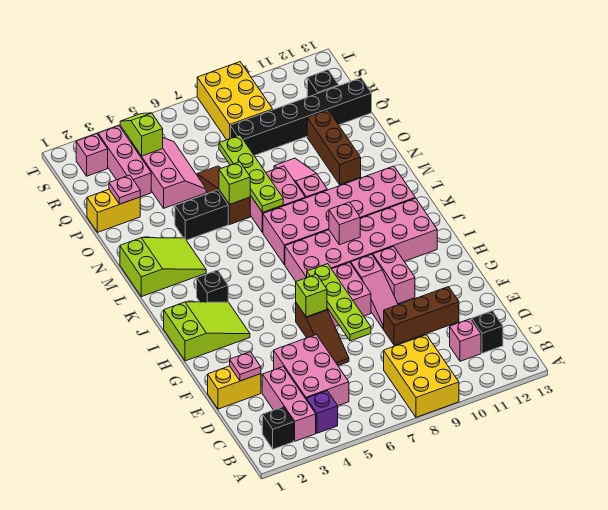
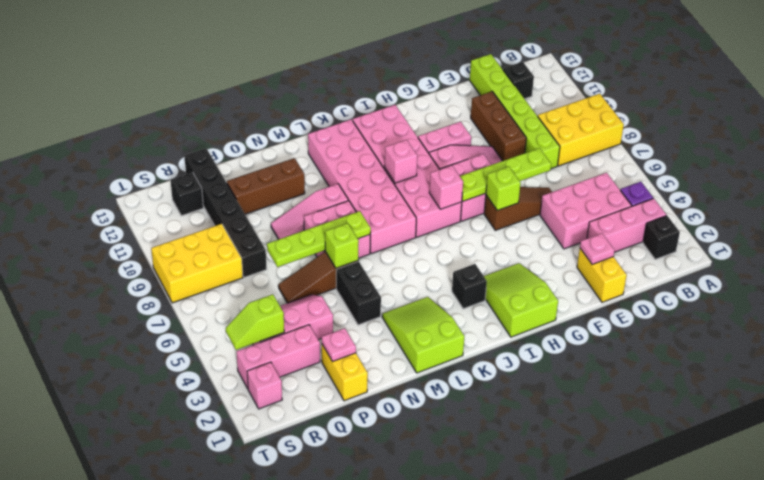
pink 1x1 brick [450,319,481,361] -> pink 1x1 brick moved to [429,165,463,209]
none -> lime 1x6 brick [470,54,560,169]

